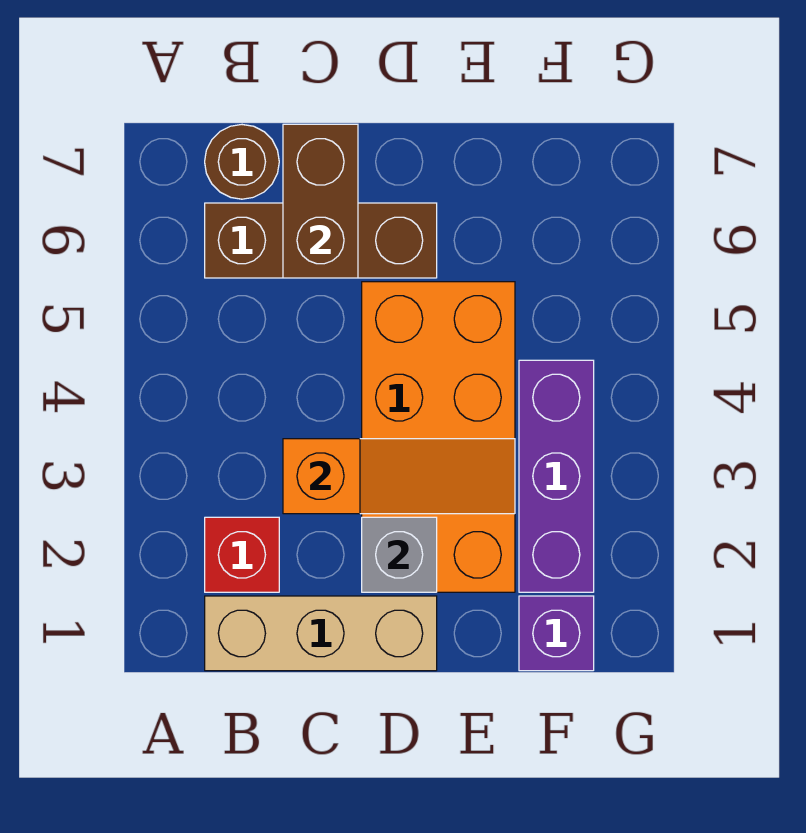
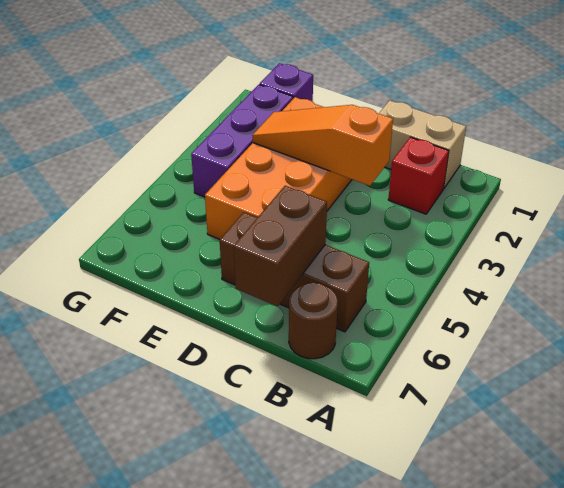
tan 1x3 brick [205,596,437,671] -> tan 1x2 brick [379,100,466,188]
grey 1x1 brick [362,517,437,592] -> none

